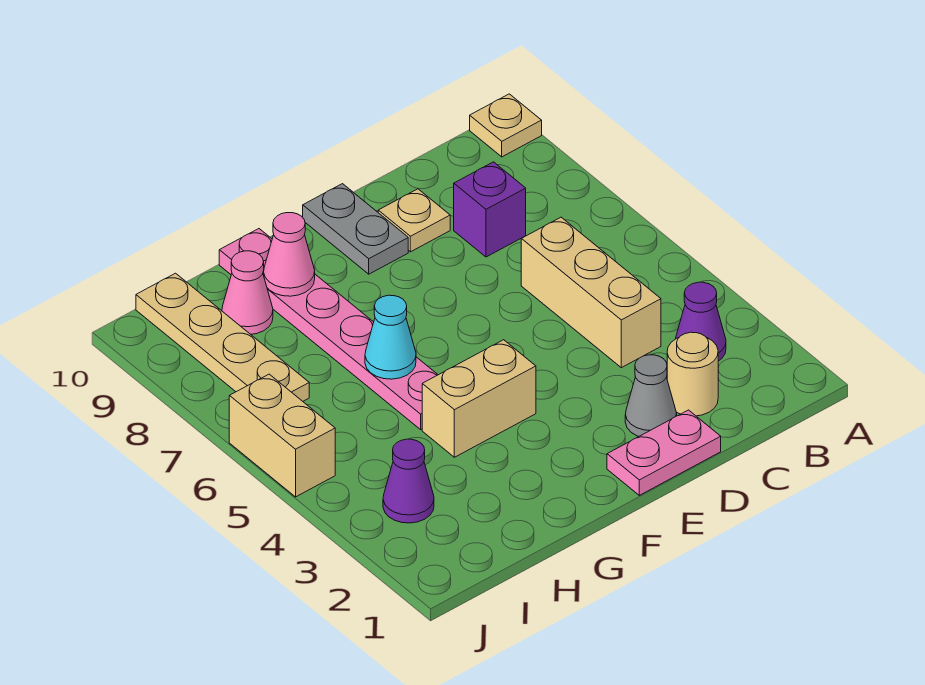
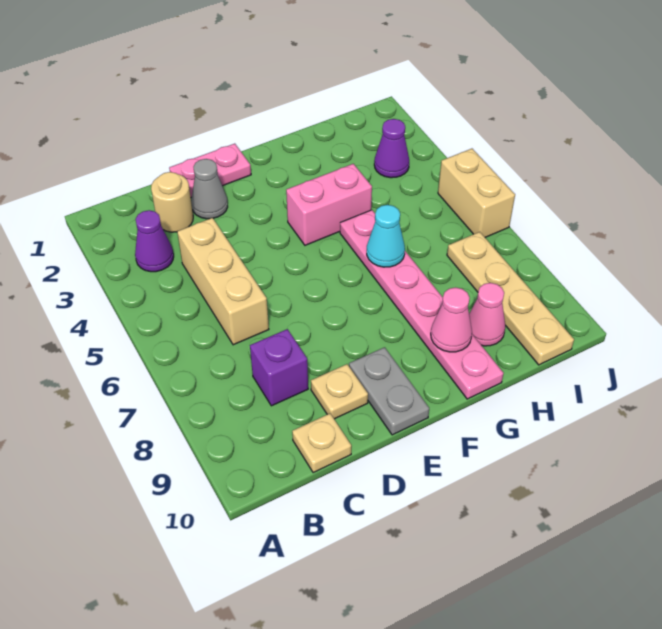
tan 1x1 plate [470,94,542,157] -> tan 1x1 plate moved to [292,414,351,473]
tan 1x2 brick [422,340,536,457] -> pink 1x2 brick [286,164,372,245]

